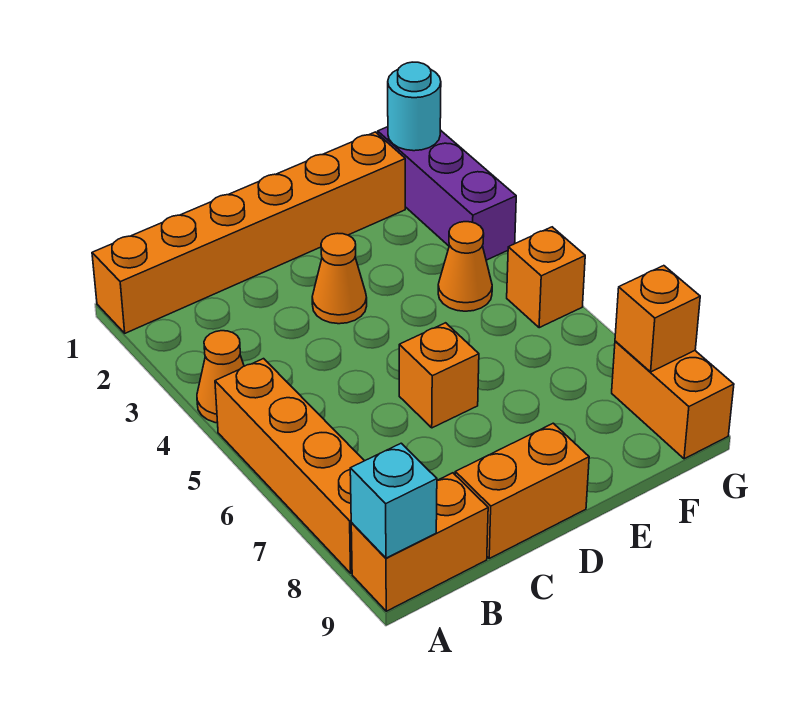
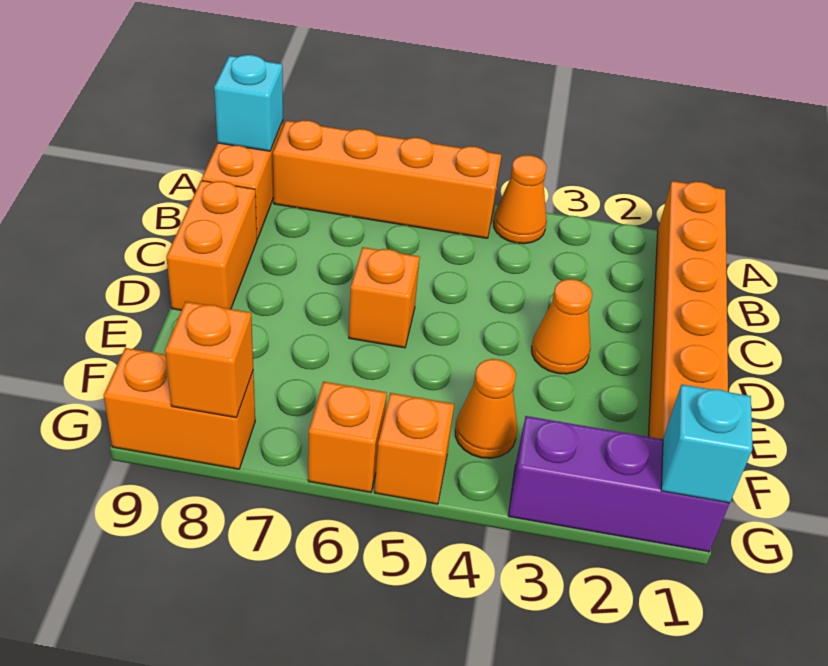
cyan 1x1 round brick [388,62,441,151] -> cyan 1x1 brick [661,385,752,503]
none -> orange 1x1 brick [308,382,387,492]

